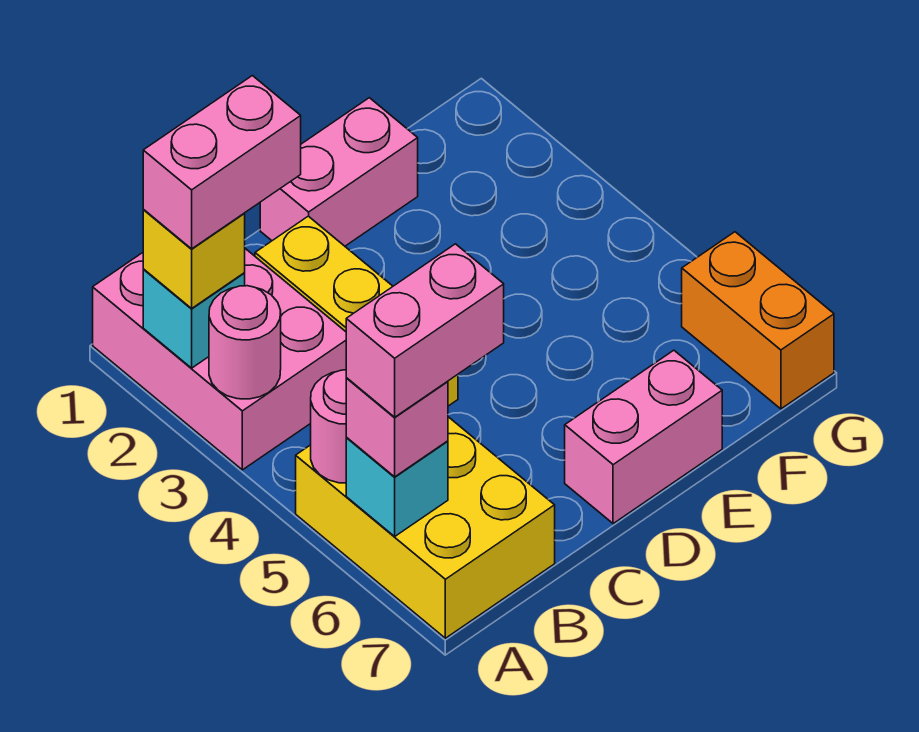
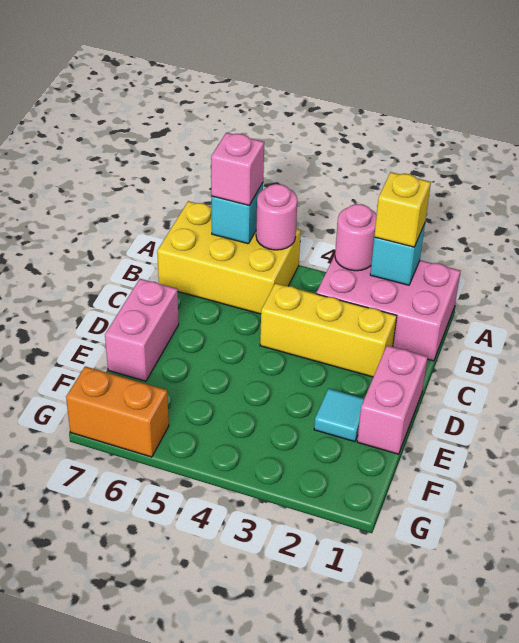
pink 1x2 brick [143,76,301,249] -> none
pink 1x2 brick [346,244,504,417] -> none
none -> cyan 1x1 tile [314,389,364,442]

